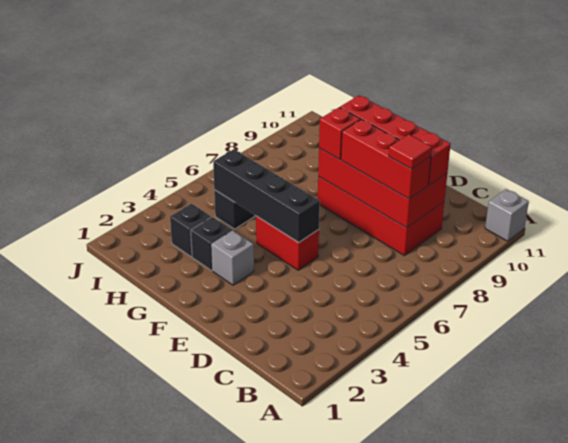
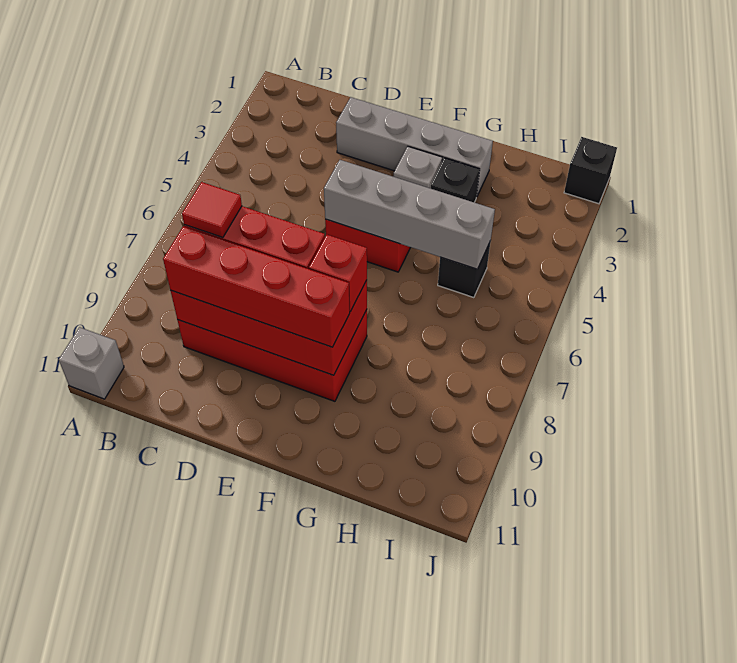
none -> grey 1x4 brick [336,97,493,196]
black 1x4 brick [213,149,320,242] -> grey 1x4 brick [324,160,495,269]
black 1x1 brick [170,204,211,257] -> black 1x1 brick moved to [564,137,617,204]

